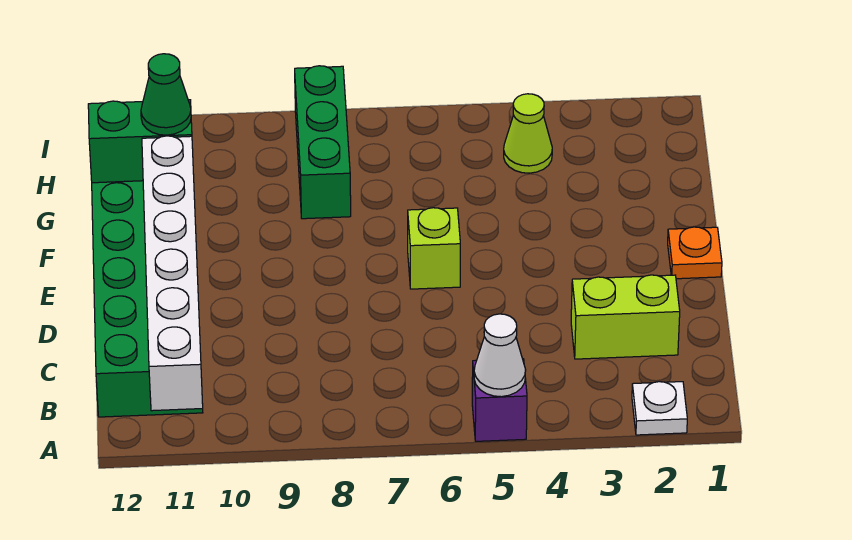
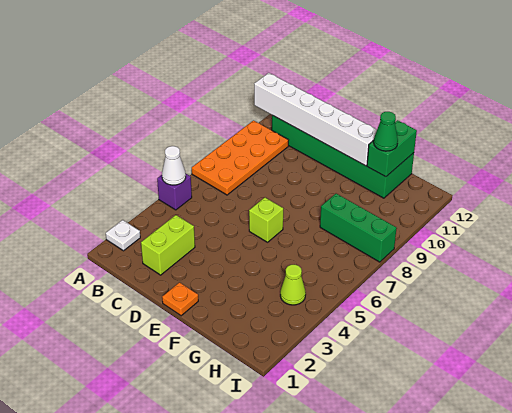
none -> orange 2x4 plate [192,121,288,195]

